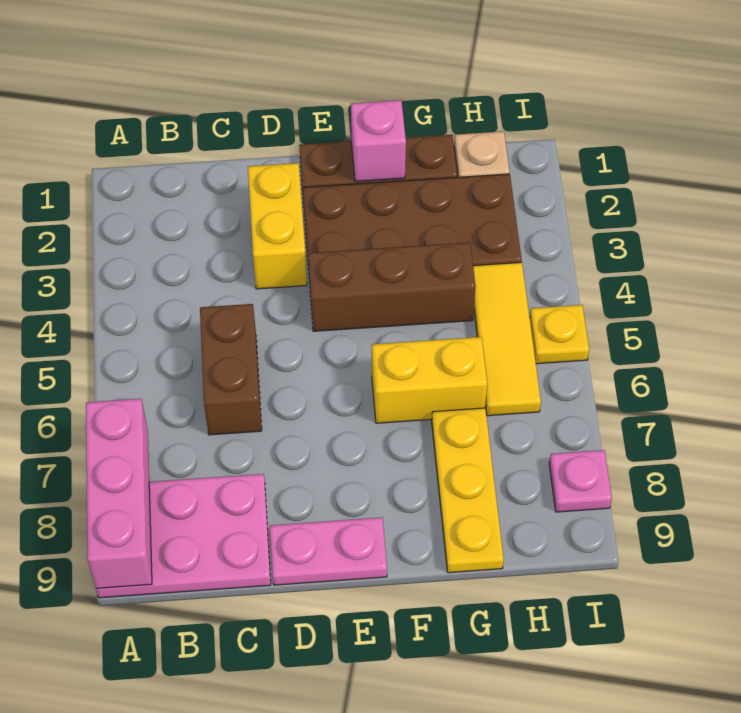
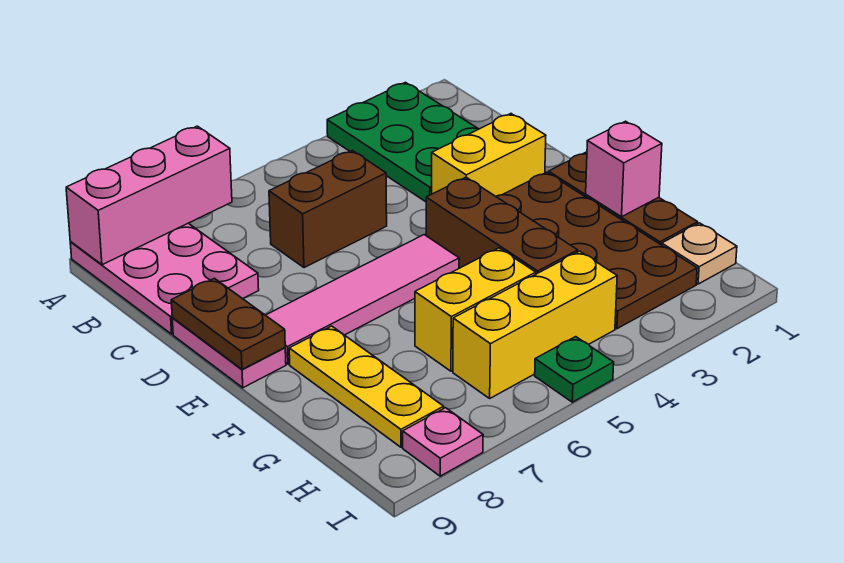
none -> green 2x3 plate [327,82,478,202]
none -> brown 1x2 plate [171,278,285,369]
none -> pink 1x4 tile [266,235,459,364]
yellow 1x2 brick [372,337,487,423] -> yellow 1x2 brick turned to [415,248,536,371]
yellow 1x3 plate [432,408,504,573] -> yellow 1x3 plate turned to [289,326,444,447]
yellow 1x3 tile [473,262,541,416] -> yellow 1x3 brick [453,251,617,398]
yellow 1x1 plate [530,305,589,364] -> green 1x1 plate [535,337,614,402]

